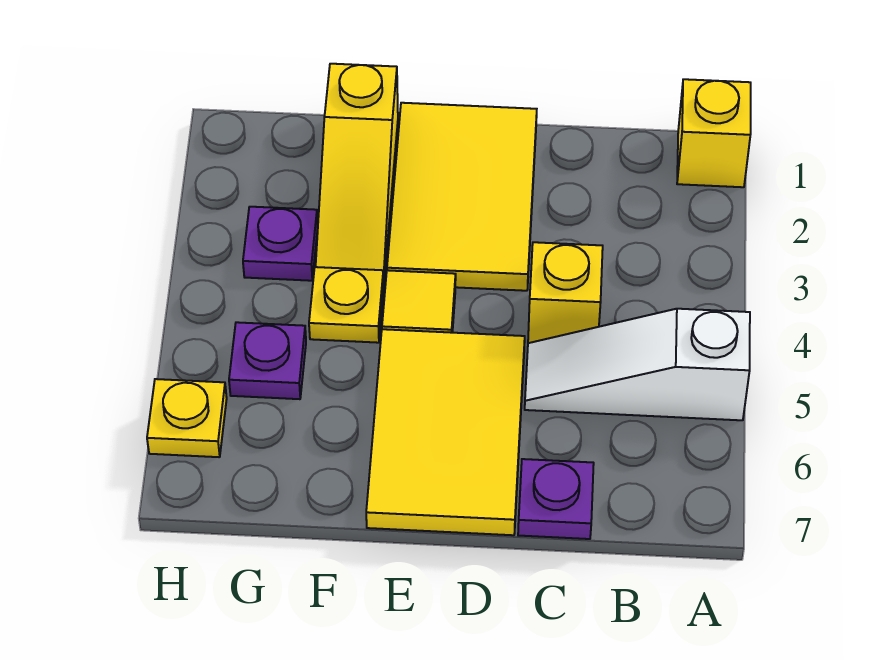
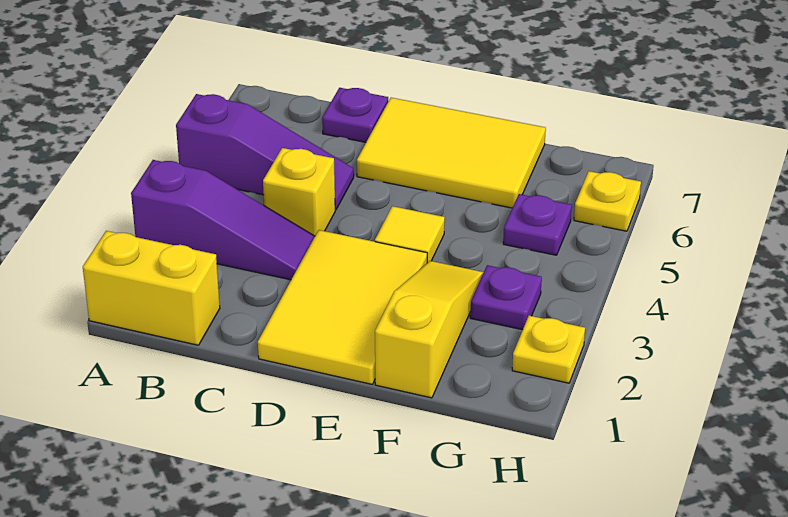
yellow 1x1 brick [677,79,751,187] -> yellow 1x2 brick [83,231,220,345]
none -> purple 1x3 slope [131,160,315,280]
white 1x3 slope [525,309,750,420] -> purple 1x3 slope [176,94,354,210]
yellow 2x3 tile [366,329,525,535] -> yellow 2x3 tile turned to [357,98,546,208]
yellow 1x1 plate [309,267,384,343] -> yellow 1x1 plate moved to [512,316,585,383]

